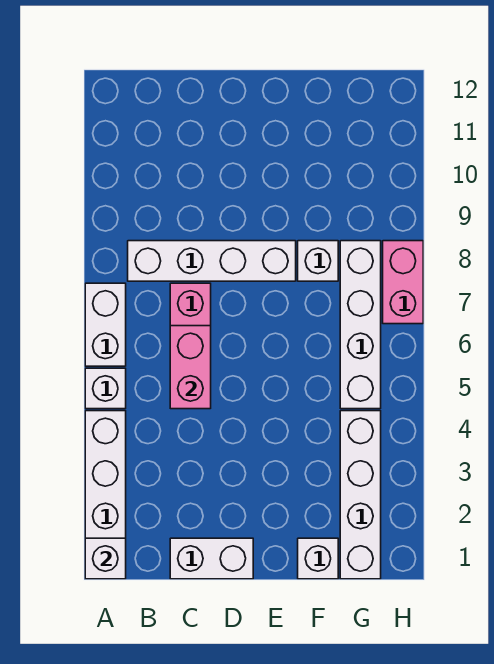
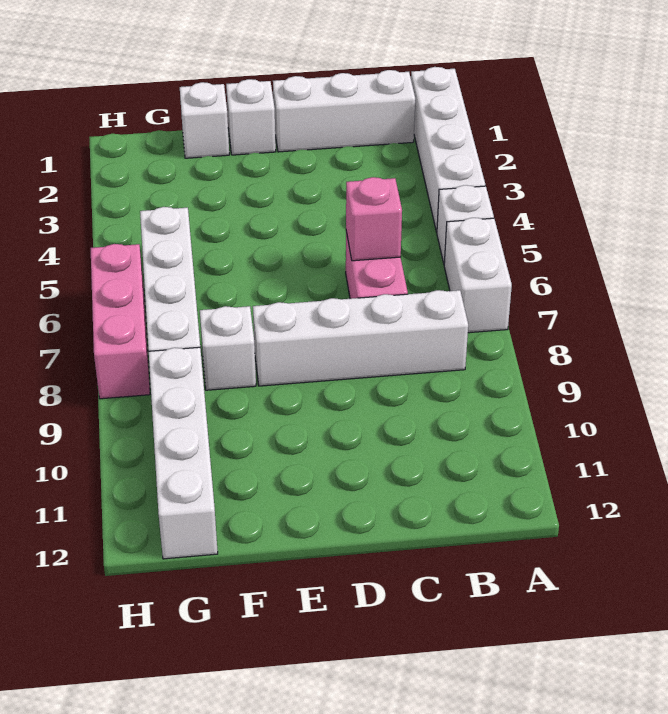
white 1x1 brick [85,538,126,579] -> white 1x1 brick moved to [226,79,276,155]
white 1x2 brick [170,538,253,579] -> white 1x3 brick [273,70,415,152]
pink 1x2 brick [170,326,211,409] -> pink 1x1 brick [346,177,402,261]
white 1x4 brick [340,411,381,579] -> white 1x4 brick moved to [149,347,218,559]
pink 1x2 brick [383,241,423,324] -> pink 1x3 brick [91,244,150,399]

